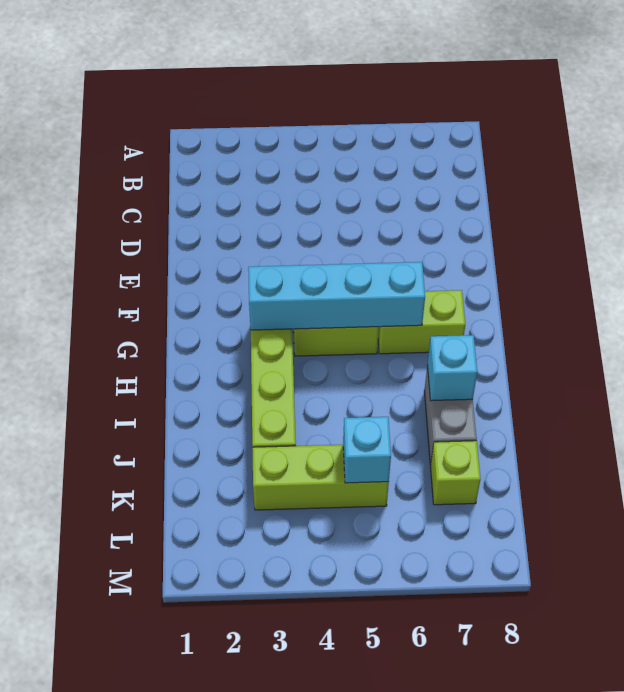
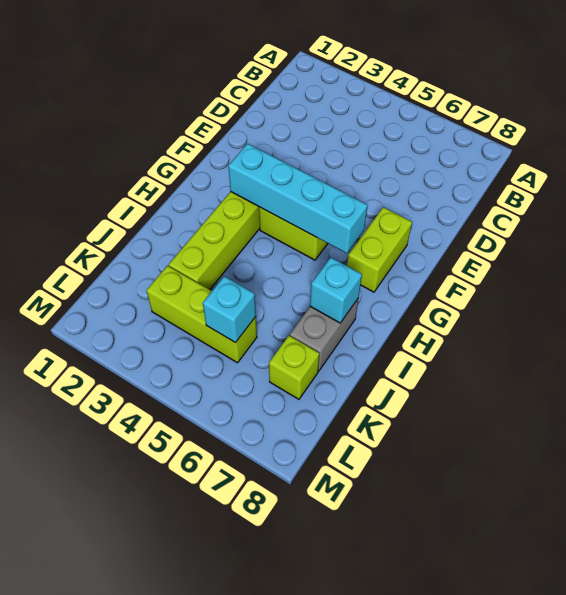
lime 1x2 brick [378,290,465,354] -> lime 1x2 brick turned to [347,207,412,292]

